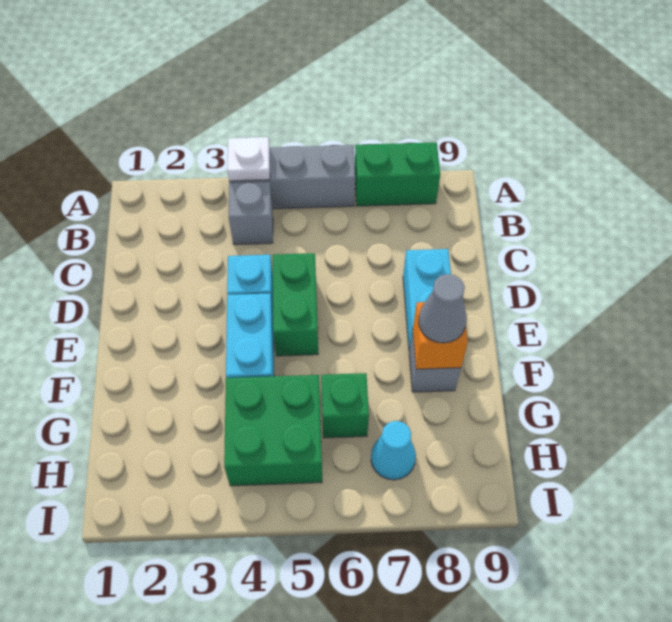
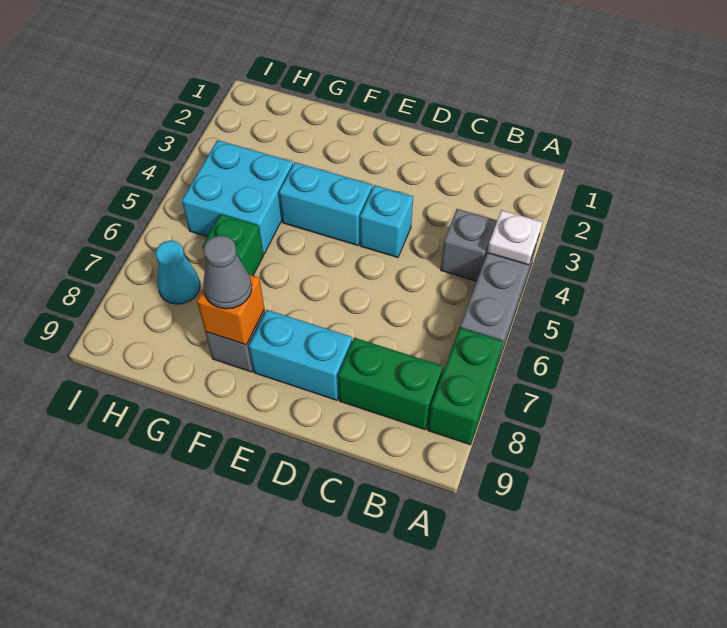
green 1x2 brick [273,253,318,356] -> green 1x2 brick moved to [338,338,443,430]
green 2x2 brick [224,375,322,486] -> cyan 2x2 brick [182,140,293,254]

